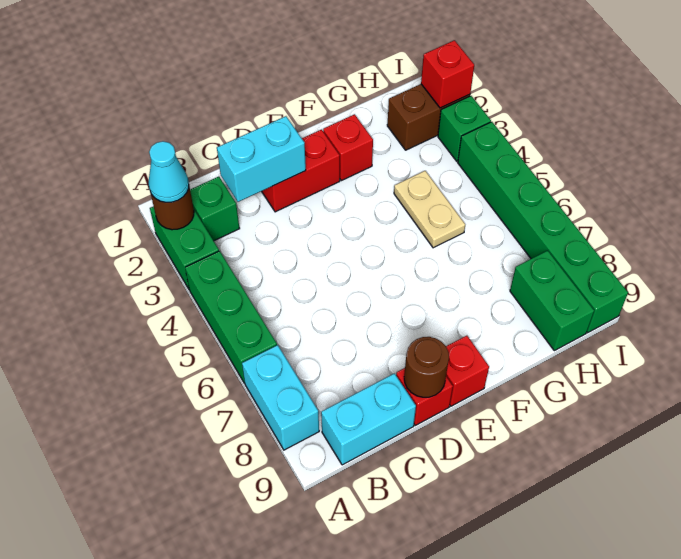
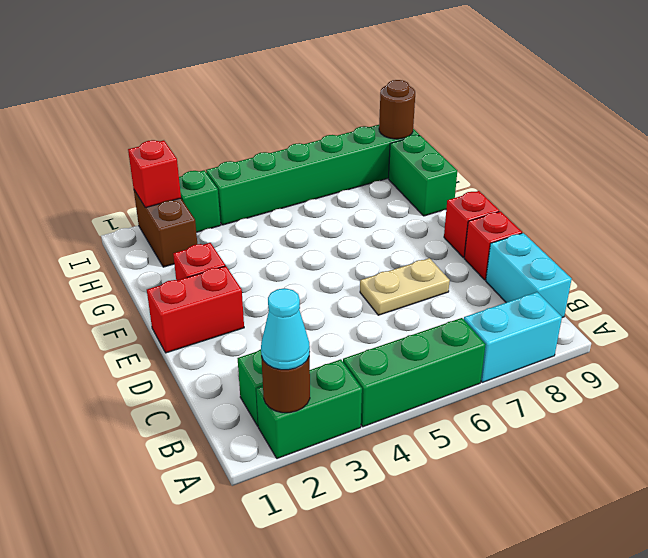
cyan 1x2 brick [217,116,306,202] -> none
red 1x2 brick [262,130,340,212] -> red 1x2 brick turned to [147,266,244,353]
brown 1x1 round brick [404,337,449,397] -> brown 1x1 round brick moved to [379,80,415,139]
tan 1x2 plate [394,171,465,248] -> tan 1x2 plate moved to [360,258,450,315]
green 1x2 brick [510,250,594,351] -> green 1x2 brick turned to [388,135,457,216]

